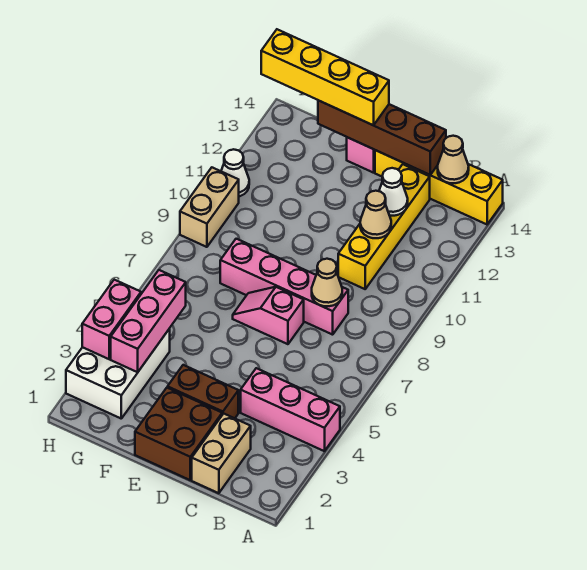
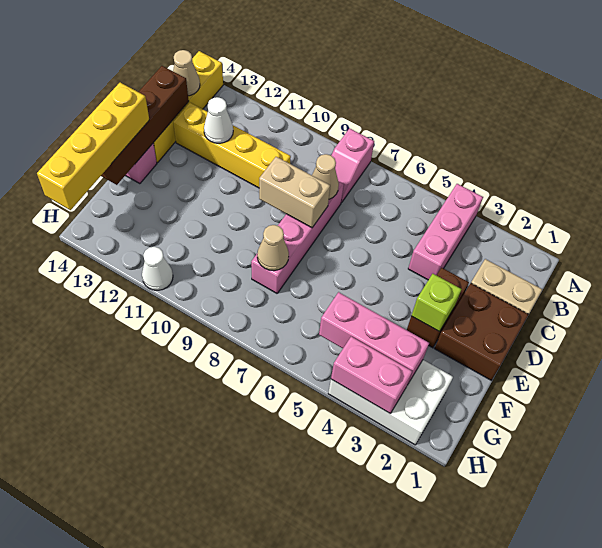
tan 1x1 cone [360,191,391,238] -> tan 1x1 cone moved to [257,225,289,271]
pink 1x2 slope [233,287,304,344] -> pink 1x2 slope moved to [331,128,374,203]
none -> lime 1x1 brick [411,274,462,332]
tan 1x2 brick [180,168,239,247] -> tan 1x2 brick moved to [259,157,330,228]

